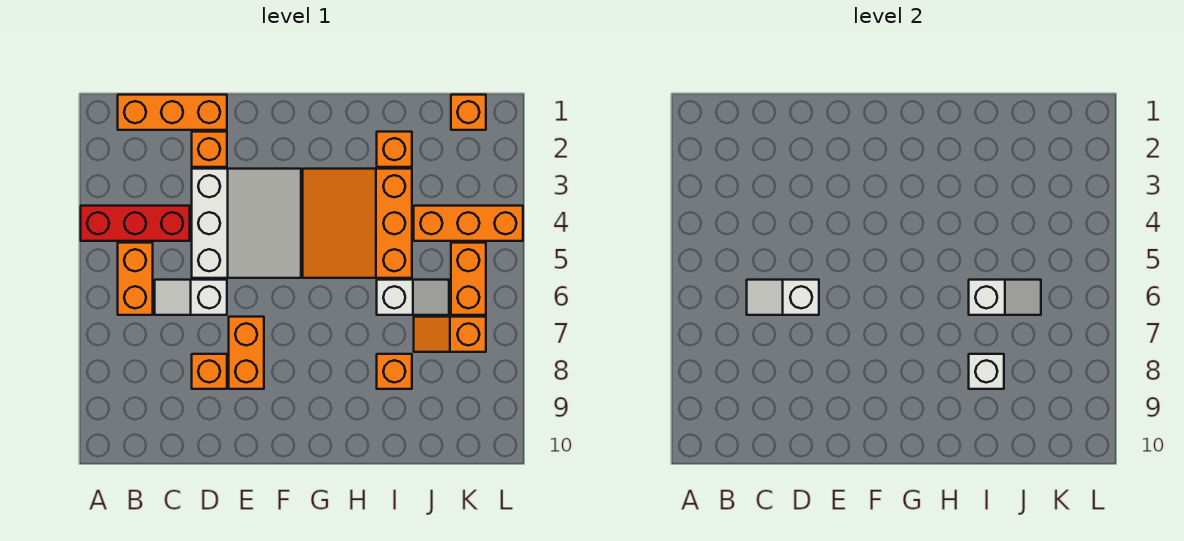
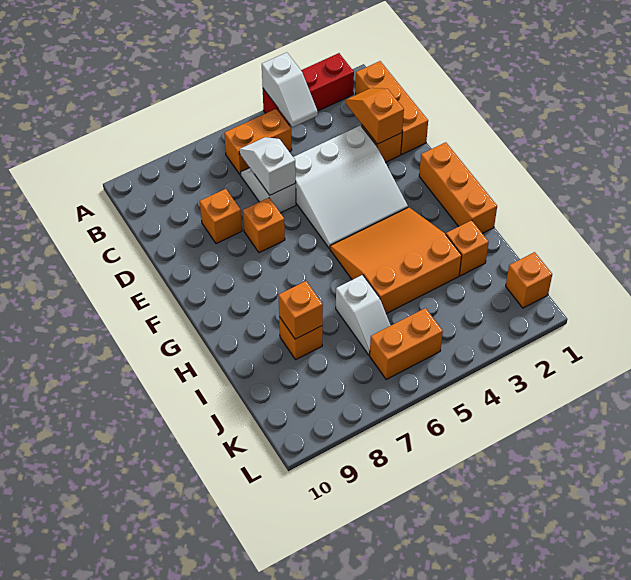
red 1x3 brick [81,206,190,241] -> red 1x3 brick turned to [263,53,354,125]
orange 1x2 brick [229,317,264,389] -> orange 1x1 brick [243,198,285,253]
white 1x2 slope [969,280,1041,315] -> white 1x2 slope moved to [262,53,318,127]
white 1x1 brick [969,354,1004,389] -> orange 1x1 brick [278,281,323,339]
orange 1x3 brick [414,206,523,241] -> orange 1x3 brick moved to [419,142,497,234]
orange 1x2 slope [414,317,486,352] -> orange 1x2 slope moved to [346,88,404,144]

